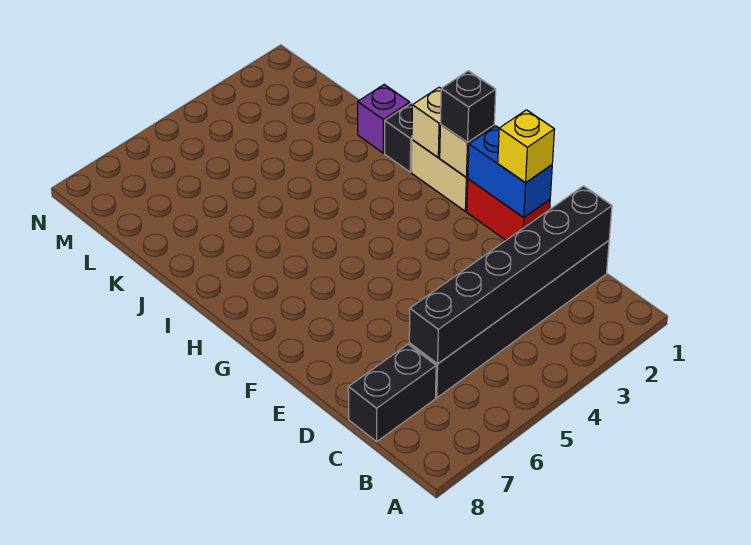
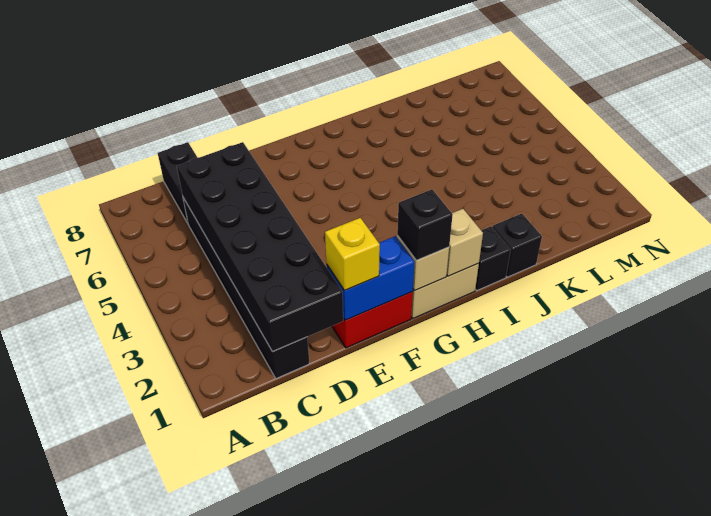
black 1x6 brick [409,186,612,364] -> black 2x6 brick [177,142,343,352]
purple 1x1 brick [358,85,410,153] -> black 1x1 brick [492,214,542,277]

